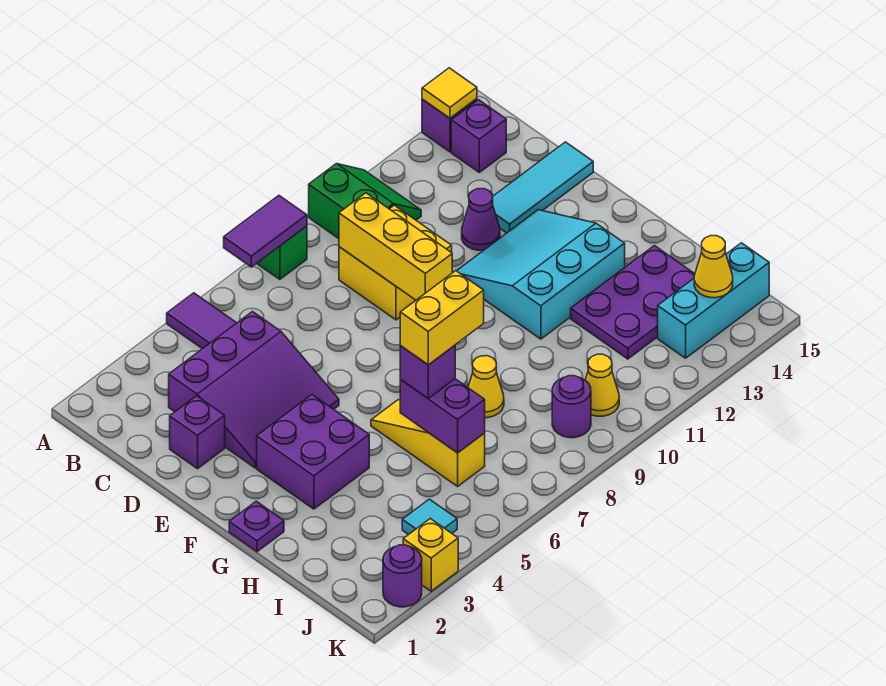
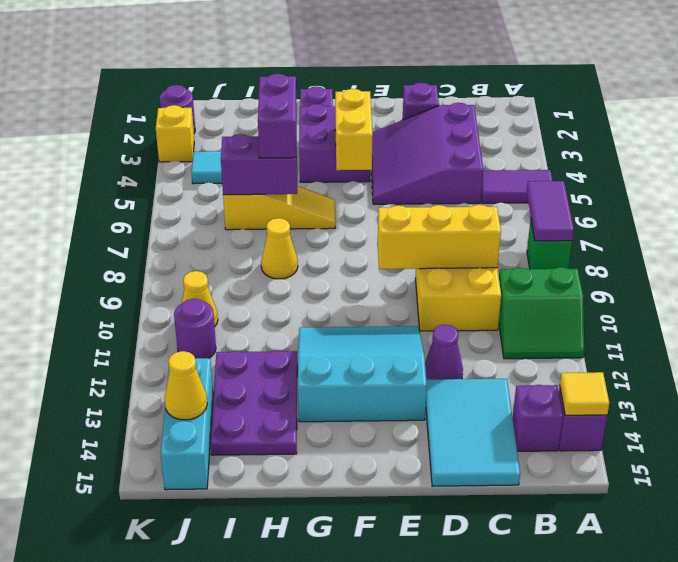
cyan 1x3 tile [493,142,593,233] -> cyan 2x3 tile [426,379,520,486]
cyan 3x3 slope [457,210,625,339] -> cyan 3x3 slope turned to [298,326,427,422]
purple 1x1 brick [400,345,455,398] -> purple 1x2 brick [258,74,297,158]
yellow 1x2 brick [400,271,484,365] -> yellow 1x2 brick moved to [335,89,373,170]
purple 1x1 round brick [552,376,591,438] -> purple 1x1 round brick moved to [174,299,216,358]

